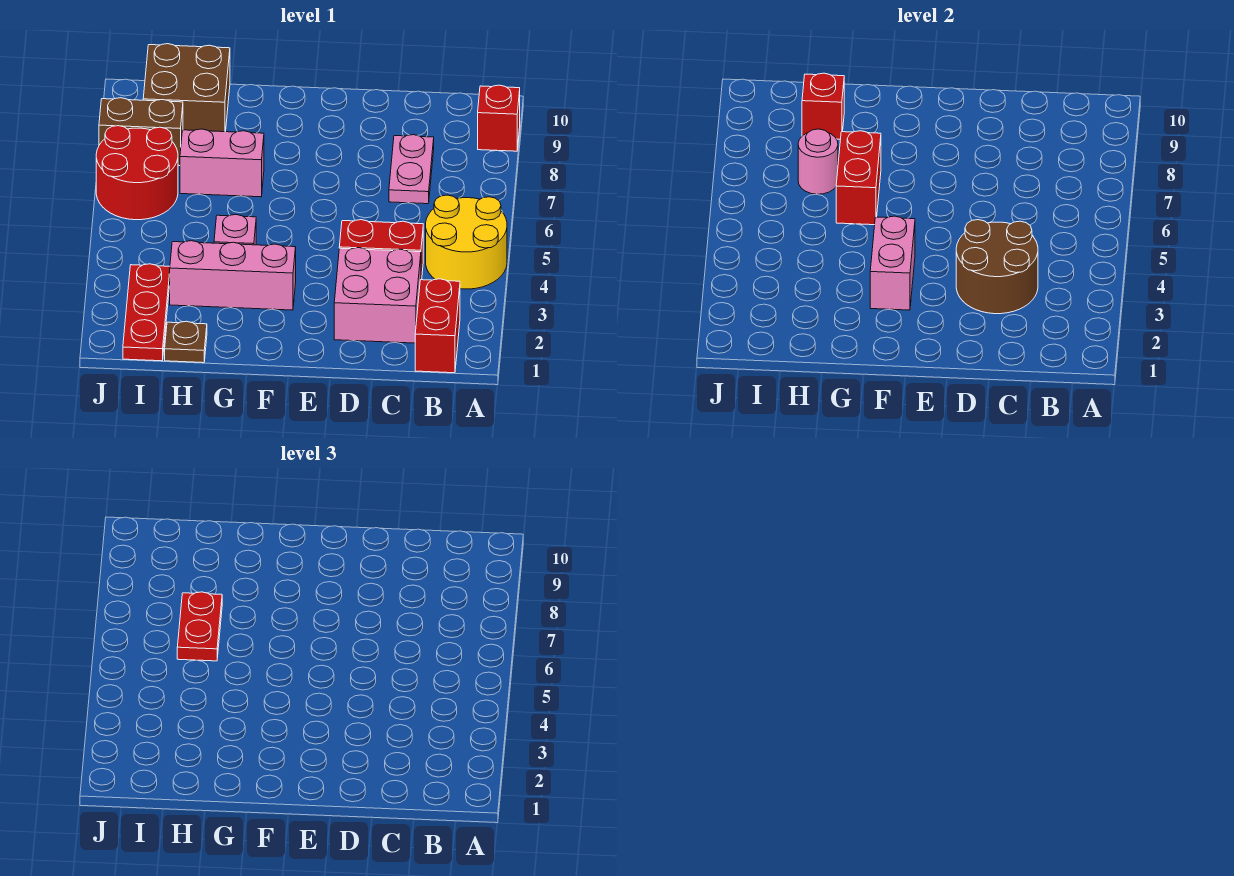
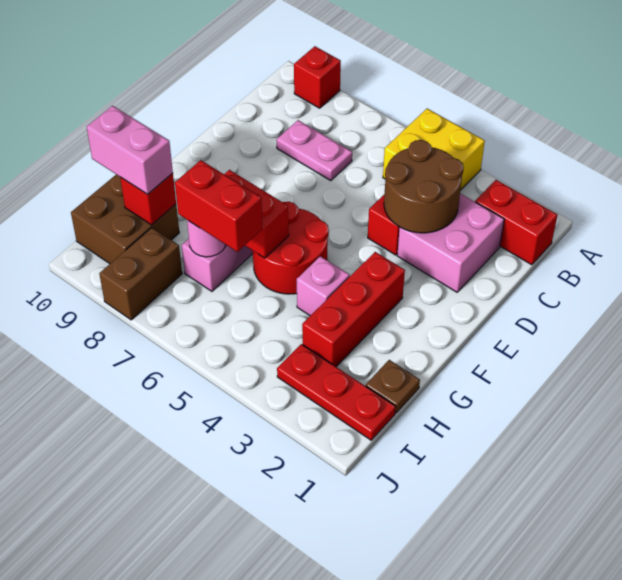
yellow 2x2 round brick [426,195,507,289] -> yellow 2x2 brick [383,109,485,189]
pink 1x3 brick [170,241,296,310] -> red 1x3 brick [302,252,405,367]
pink 1x2 brick [870,216,915,310] -> pink 1x2 brick moved to [87,106,173,194]
red 1x2 plate [177,592,222,661] -> red 1x2 brick [175,160,262,252]
red 2x2 round brick [96,126,178,220] -> red 2x2 round brick moved to [253,202,329,294]

